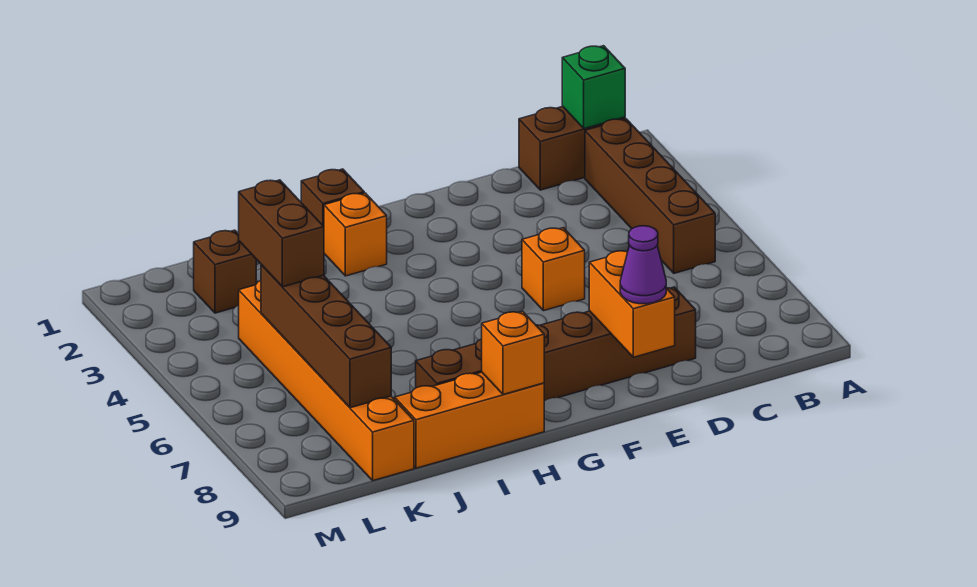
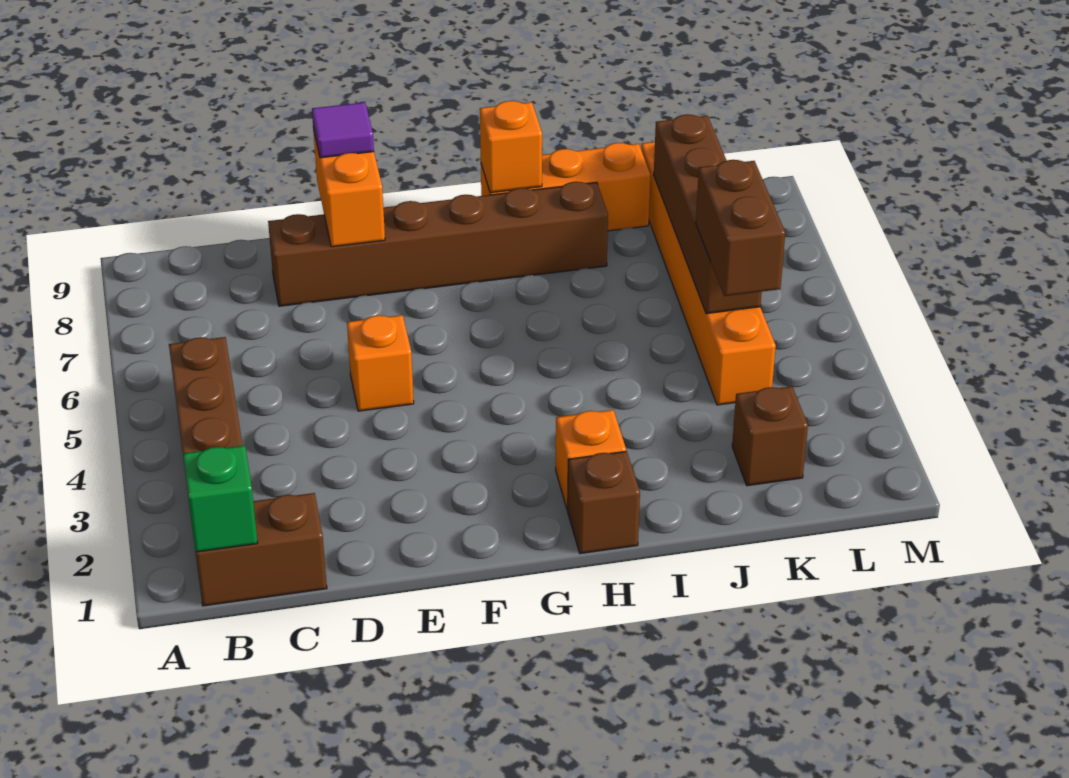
purple 1x1 cone [620,226,666,304] -> purple 1x1 tile [312,102,374,158]

